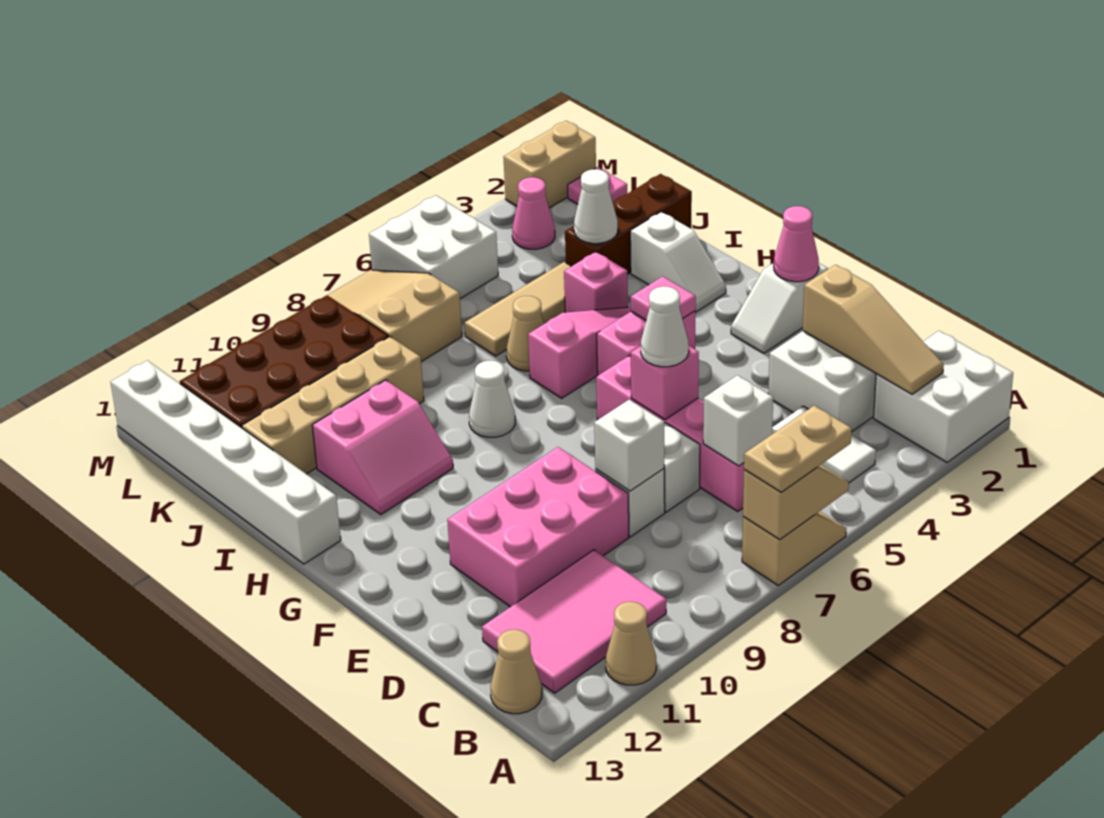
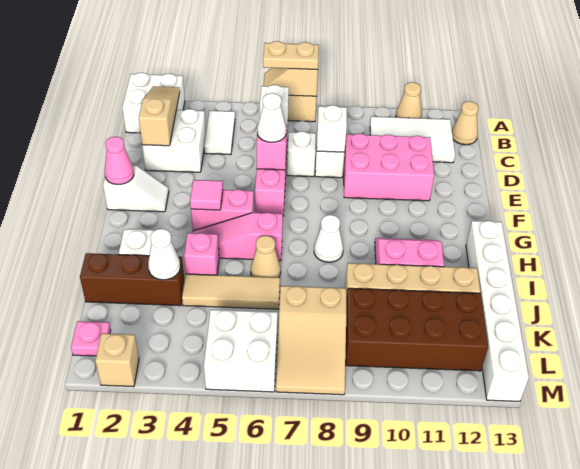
pink 2x3 tile [482,550,666,693] -> white 2x3 tile [370,117,455,163]
pink 1x1 cone [512,177,555,249] -> none
tan 1x2 brick [504,121,596,208] -> tan 1x1 brick [95,333,139,387]

